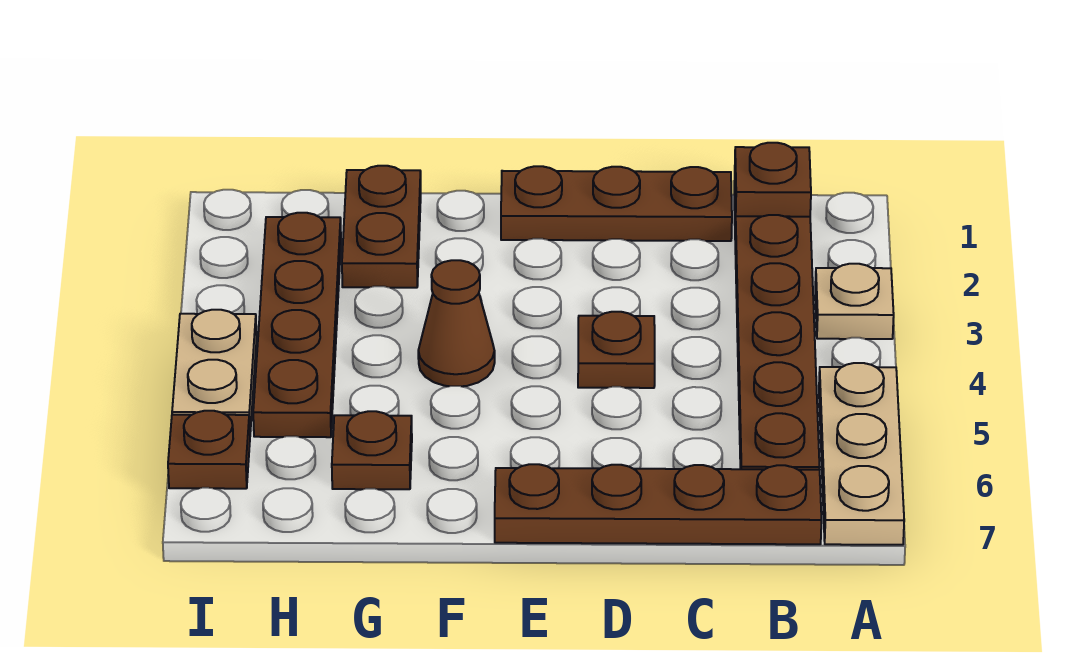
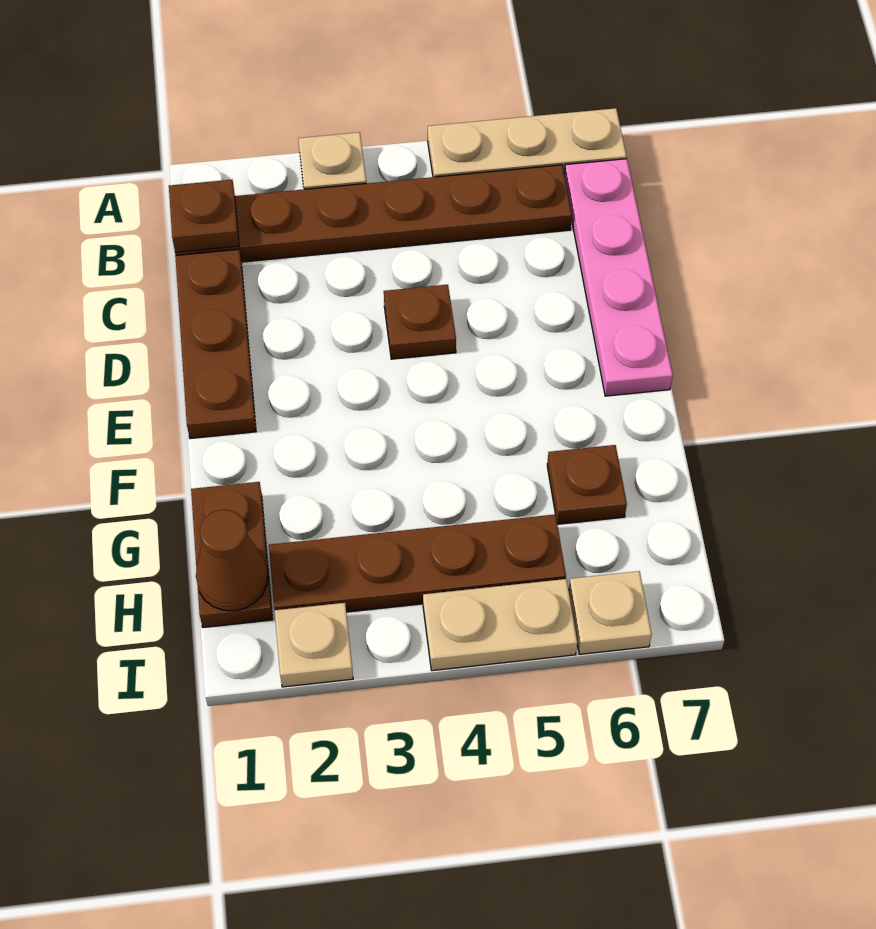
brown 1x4 plate [495,464,821,544] -> pink 1x4 plate [565,159,673,396]
brown 1x1 cone [418,260,495,386] -> brown 1x1 cone moved to [196,510,268,611]
brown 1x2 plate [342,166,421,288] -> brown 1x2 plate turned to [191,482,273,627]
none -> tan 1x1 plate [275,603,353,687]
brown 1x1 plate [168,411,250,489] -> tan 1x1 plate [569,571,652,654]

